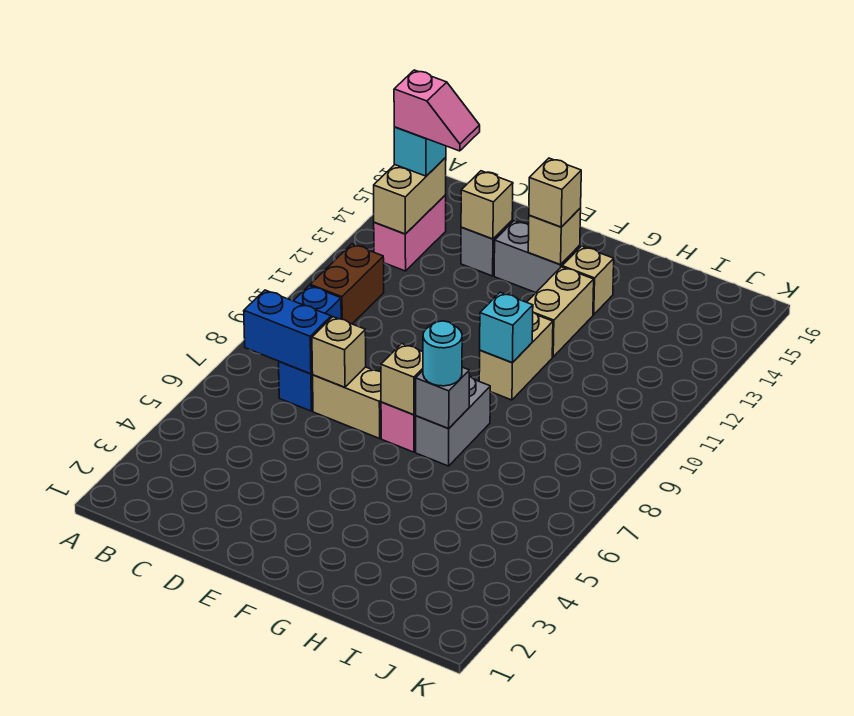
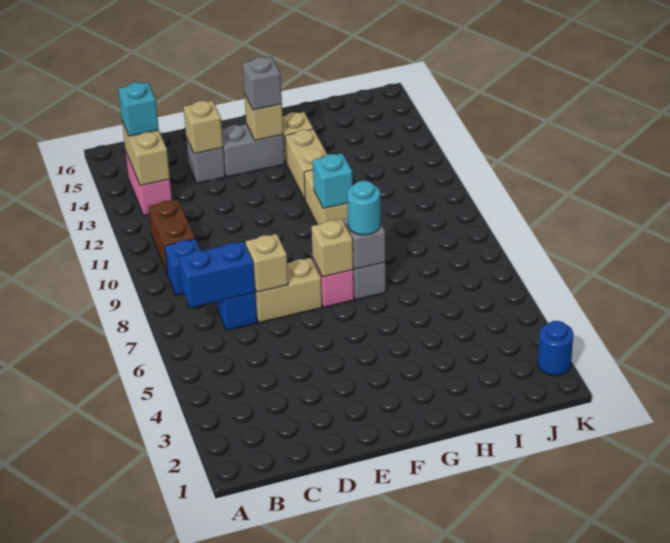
pink 1x2 slope [394,70,480,151] -> none
tan 1x1 brick [529,158,581,227] -> grey 1x1 brick [242,57,282,110]
none -> blue 1x1 round brick [538,321,573,375]

